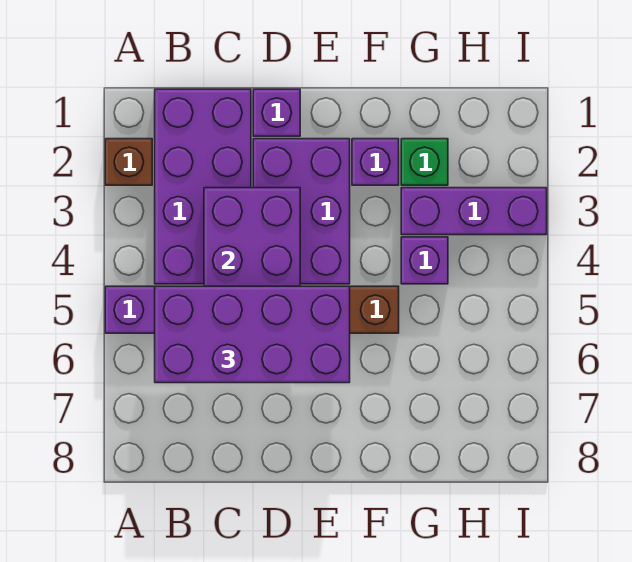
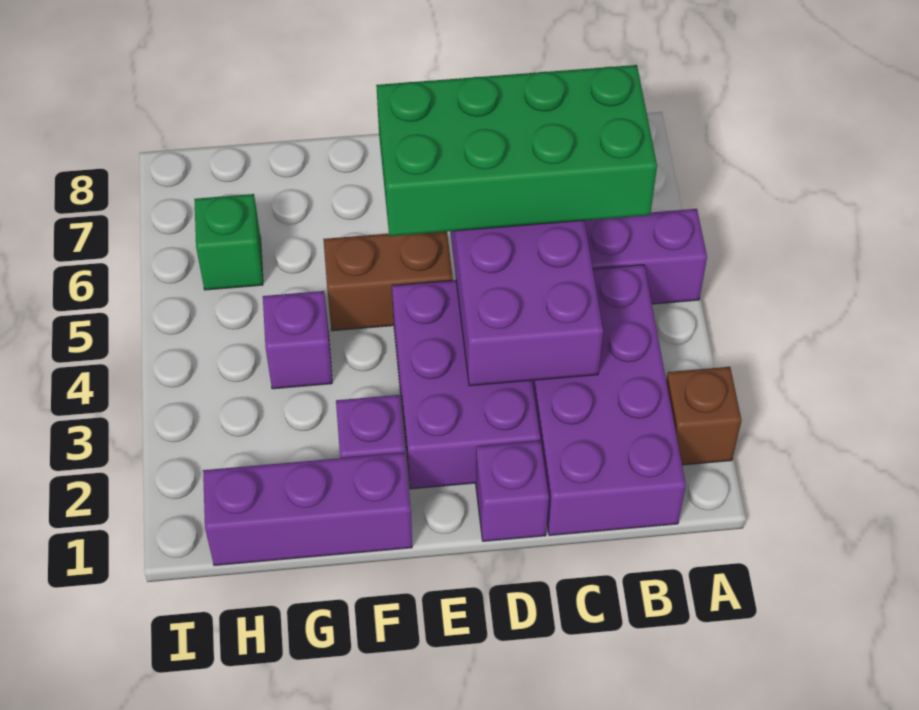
purple 2x4 brick [155,286,350,383] -> green 2x4 brick [376,65,657,236]
green 1x1 brick [401,139,448,185] -> green 1x1 brick moved to [194,194,263,290]
purple 1x3 brick [401,188,547,235] -> purple 1x3 brick moved to [203,453,412,565]

